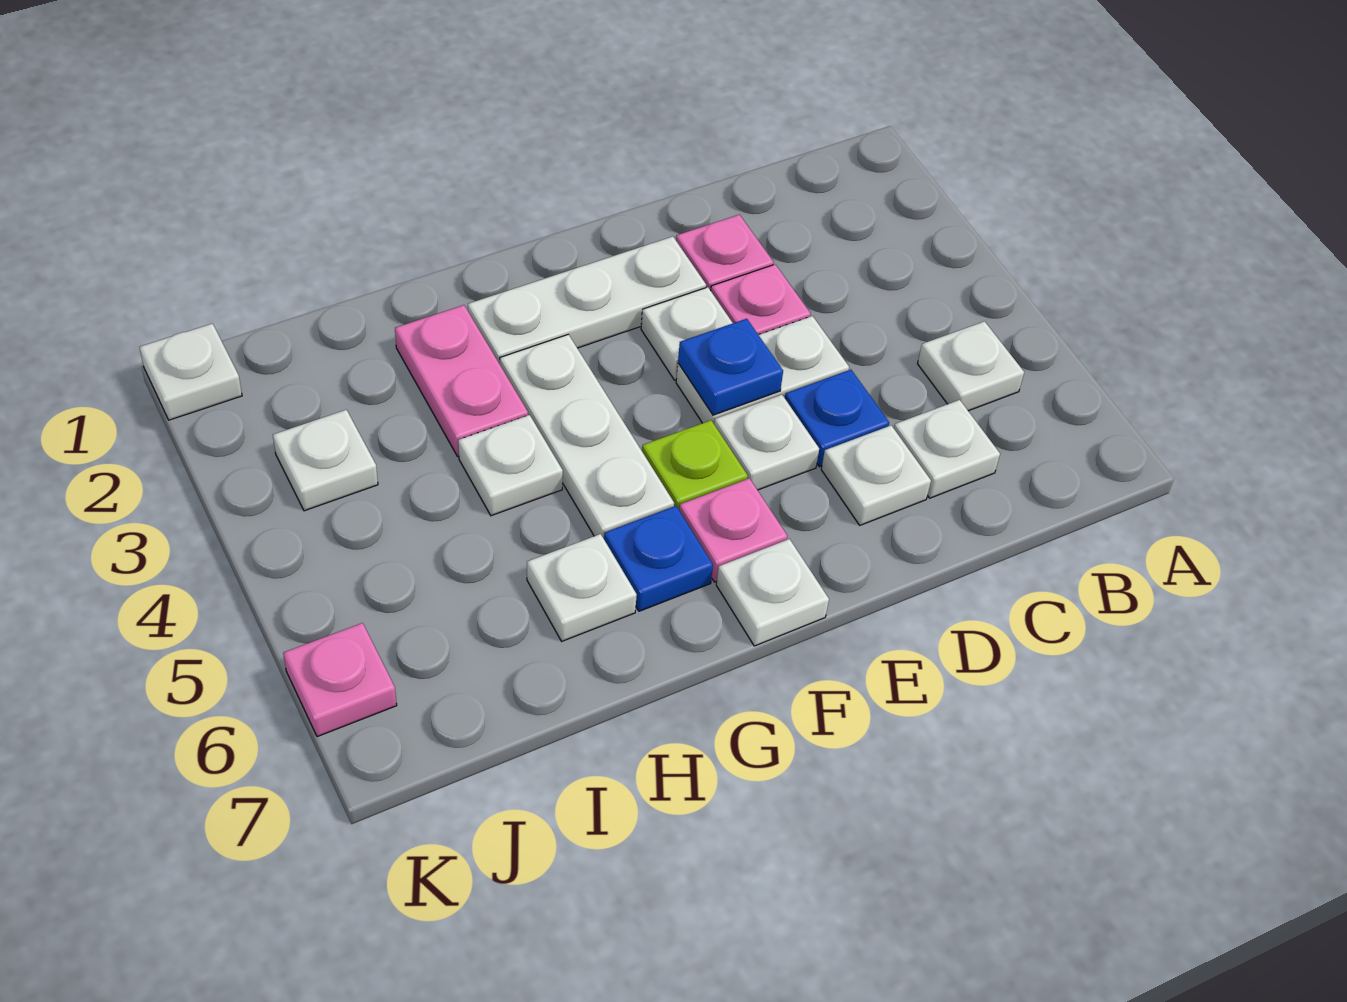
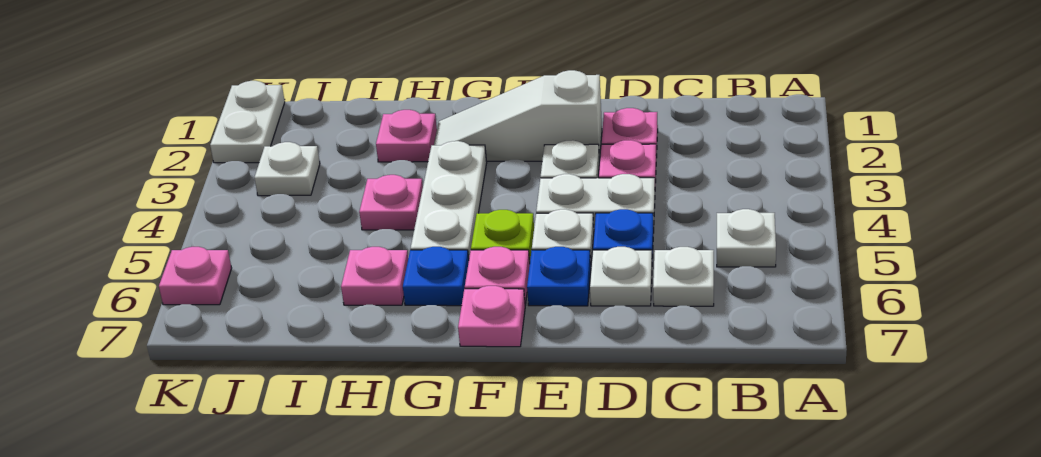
white 1x3 plate [468,236,706,364] -> white 1x3 slope [434,70,602,161]
blue 1x1 plate [678,319,783,415] -> blue 1x1 plate moved to [527,247,591,306]
white 1x1 plate [716,539,829,646] -> pink 1x1 plate [458,286,525,347]
pink 1x2 plate [395,305,528,457] -> pink 1x1 plate [376,110,437,162]
white 1x1 plate [458,415,563,516] -> pink 1x1 plate [359,175,423,230]
white 1x1 plate [527,534,637,641] -> pink 1x1 plate [341,247,408,305]
white 1x1 plate [139,324,242,420] -> white 1x2 plate [210,81,285,163]

